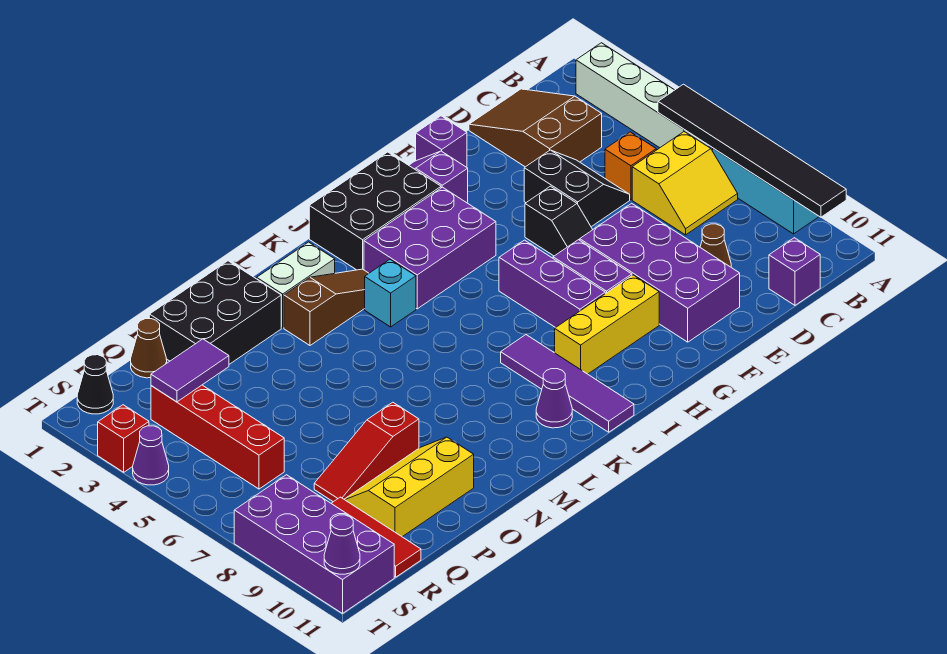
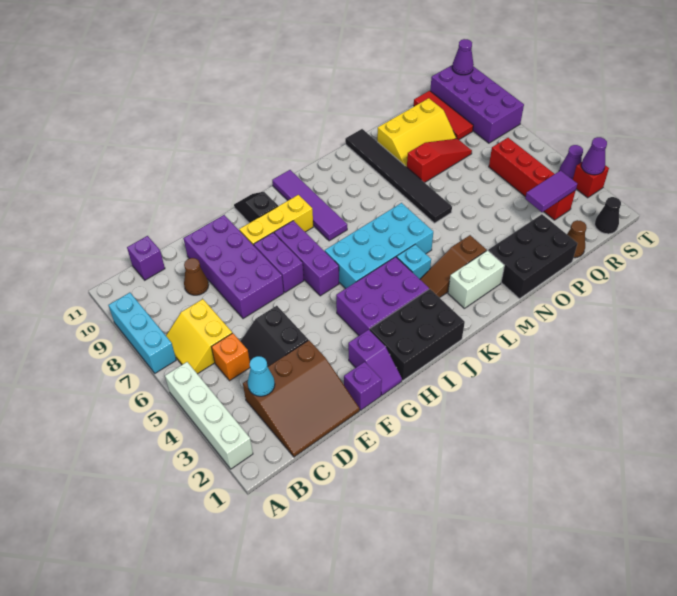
black 1x6 tile [658,84,846,217] -> black 1x6 tile moved to [345,129,452,223]
yellow 2x2 slope [632,132,738,235] -> yellow 2x2 slope turned to [166,299,232,374]
brown 2x3 slope [469,89,602,167] -> brown 3x3 slope [243,340,360,457]
none -> cyan 1x1 cone [248,356,275,396]
black 1x2 slope [525,186,593,256] -> black 1x2 slope moved to [234,192,278,223]
none -> cyan 2x4 brick [325,203,433,289]
purple 1x1 cone [536,369,572,428] -> purple 1x1 cone moved to [581,137,607,175]

